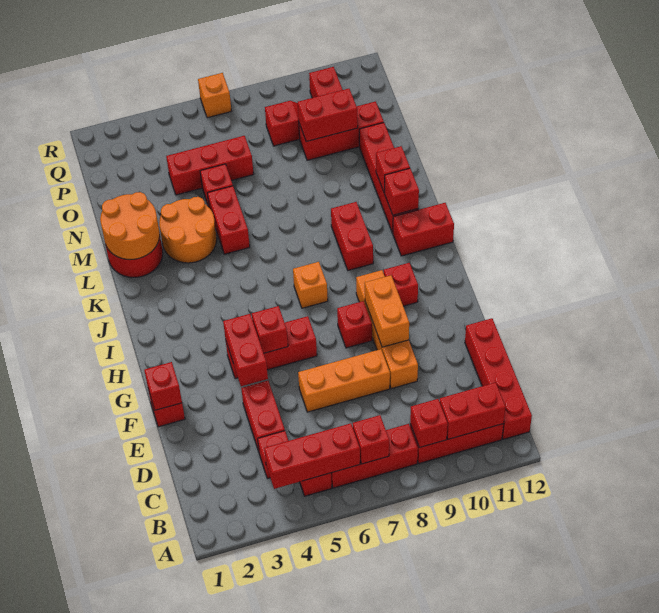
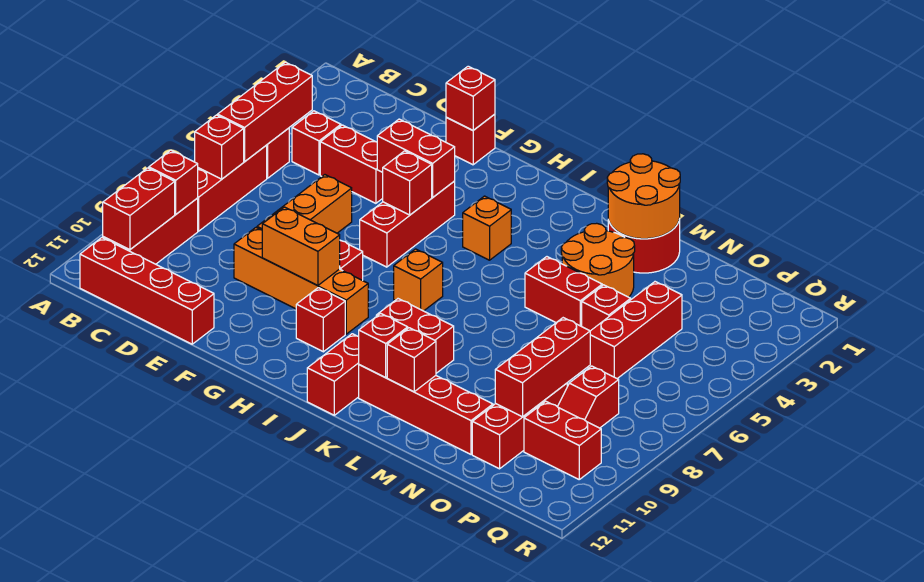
red 1x2 brick [298,89,358,142] -> red 1x3 brick [495,318,590,417]
orange 1x1 brick [198,73,231,118] -> orange 1x1 brick moved to [463,196,511,260]

